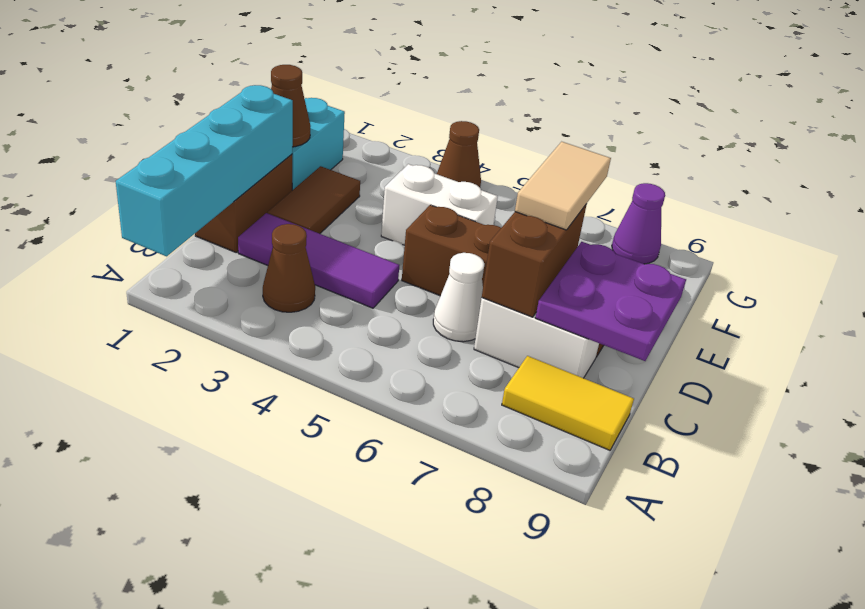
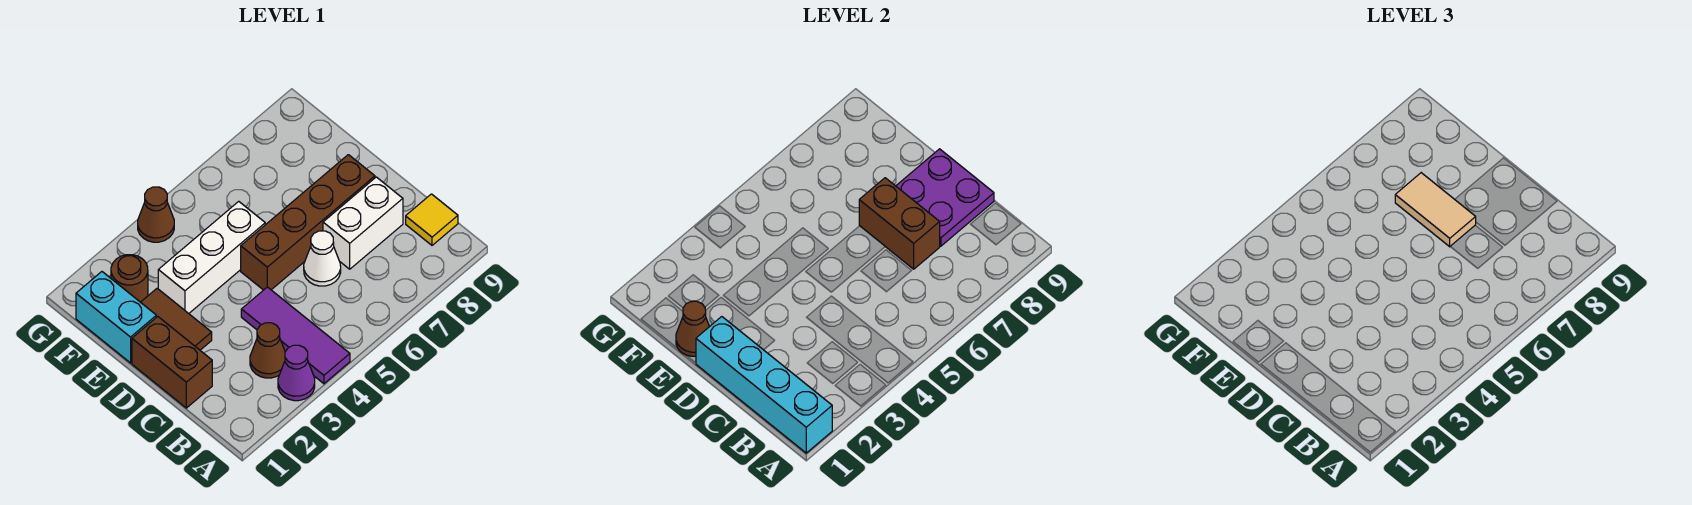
yellow 1x2 tile [502,356,634,450] -> yellow 1x1 tile [406,194,458,245]
purple 1x3 tile [238,213,399,308] -> purple 1x3 tile turned to [241,287,350,384]
white 1x2 brick [381,164,498,245] -> white 1x3 brick [158,201,265,313]
none -> brown 1x1 round brick [111,255,148,302]
purple 1x1 cone [612,183,665,264] -> purple 1x1 cone moved to [278,345,315,401]

